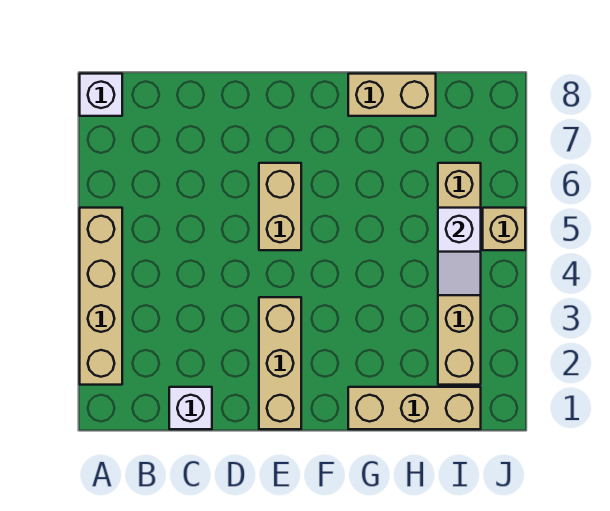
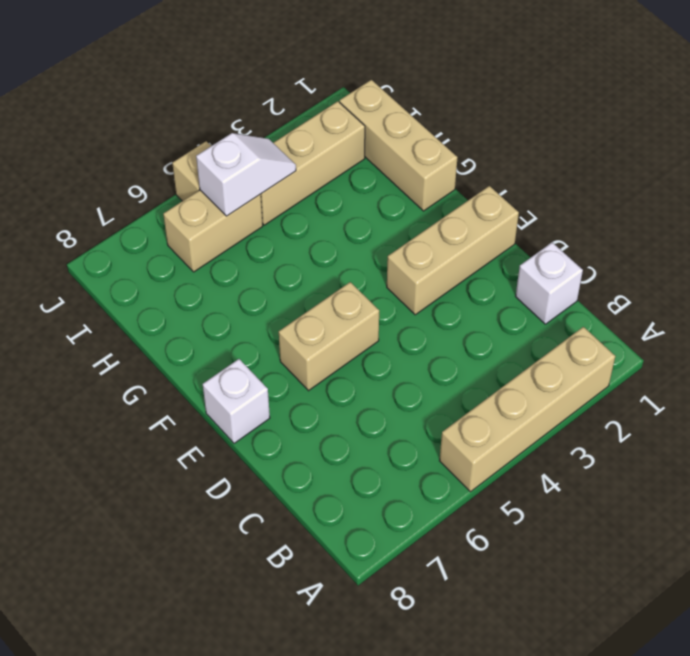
white 1x1 brick [80,74,122,116] -> white 1x1 brick moved to [203,359,270,443]
tan 1x2 brick [348,74,436,116] -> none

